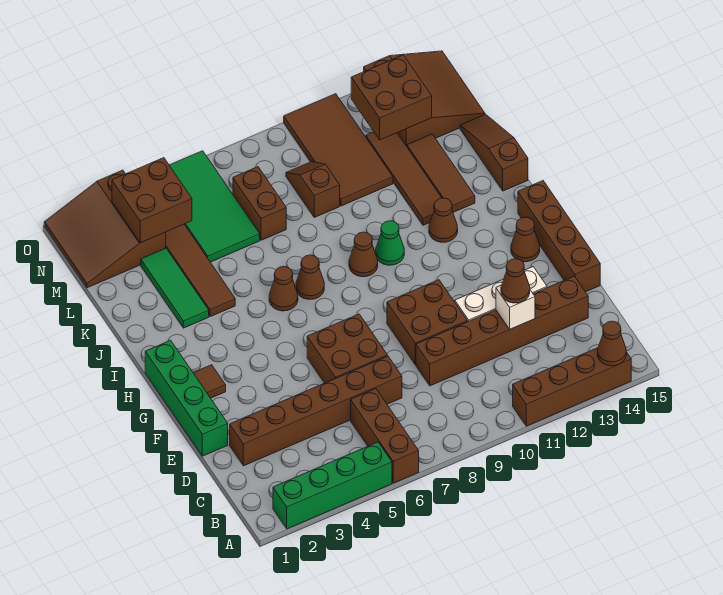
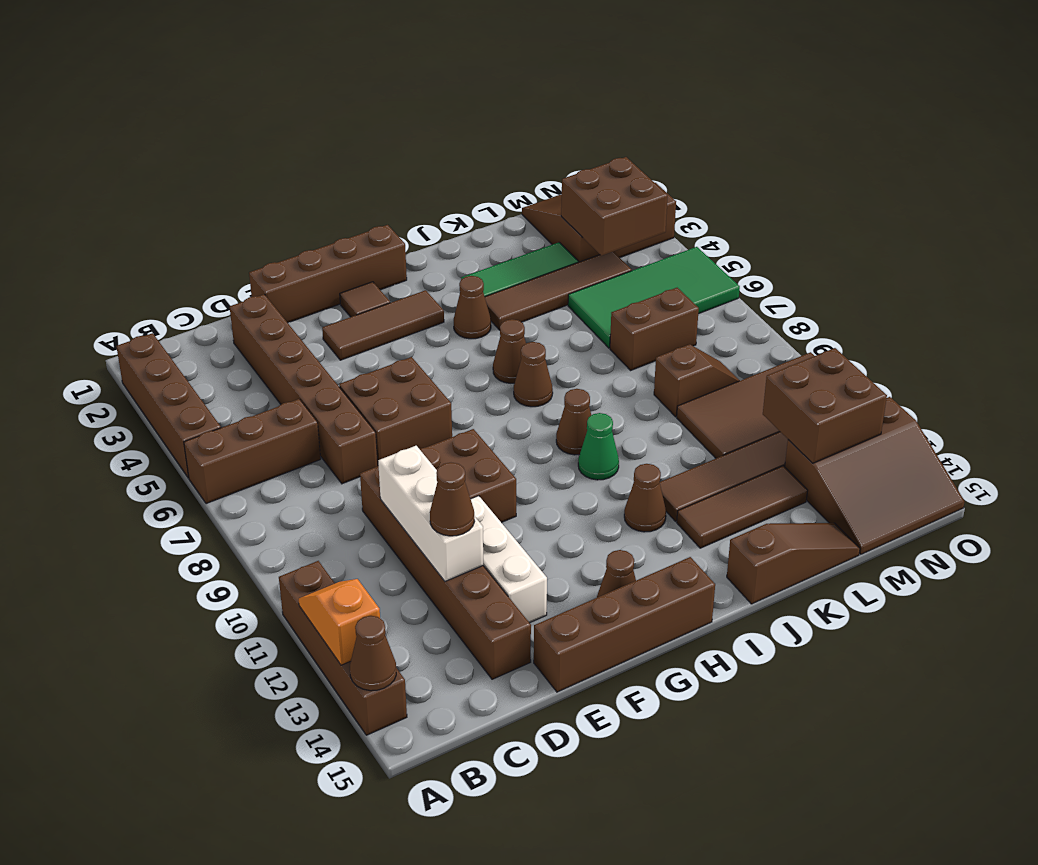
green 1x4 brick [273,442,392,529] -> brown 1x4 brick [116,333,221,478]
none -> orange 1x2 slope [299,579,380,665]
white 1x1 brick [496,285,535,329] -> white 1x3 brick [378,446,483,581]
green 1x4 brick [145,340,228,456] -> brown 1x4 brick [249,225,407,323]
none -> brown 1x3 tile [322,290,444,360]
none -> brown 1x1 cone [454,276,491,339]

